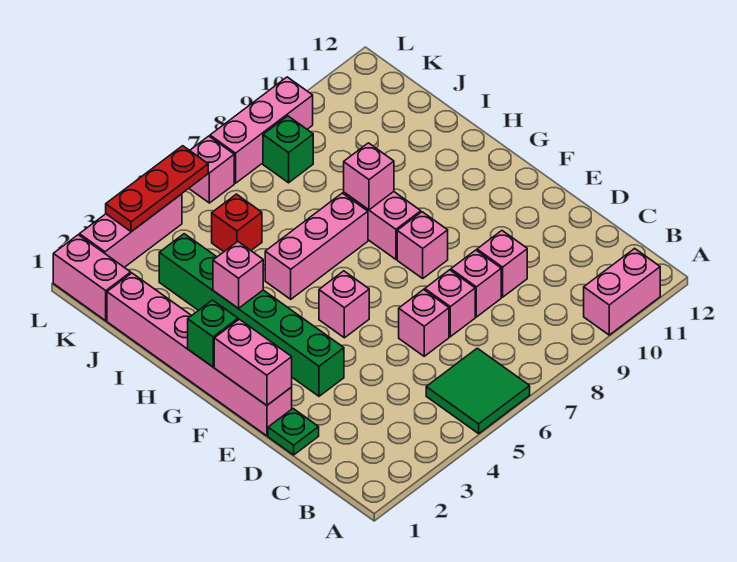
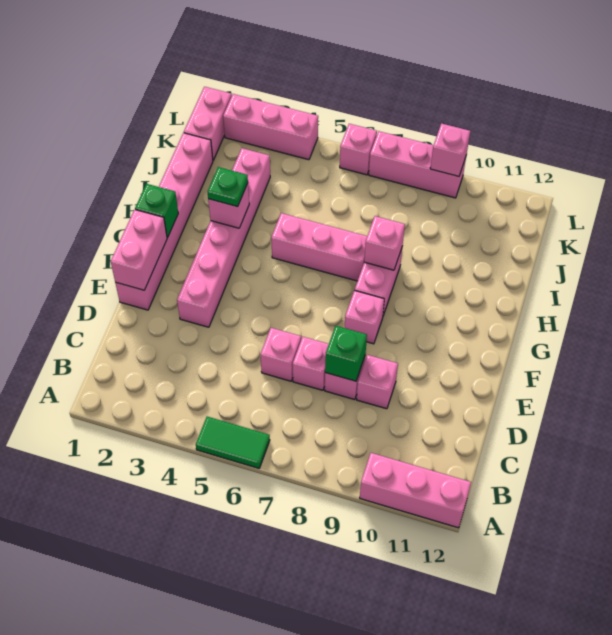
green 2x2 tile [426,348,530,434] -> green 1x2 tile [196,417,270,468]
pink 1x2 brick [584,248,660,335] -> pink 1x3 brick [360,453,471,528]
green 1x1 plate [268,409,319,455] -> green 1x1 plate moved to [207,167,248,207]
green 1x6 brick [159,234,344,396] -> pink 1x6 brick [177,148,270,327]
pink 1x1 brick [319,271,369,338] -> pink 1x1 brick moved to [430,123,470,176]
red 1x1 brick [212,194,262,252] -> none
green 1x1 brick [263,116,313,183] -> green 1x1 brick moved to [325,326,367,381]
red 1x3 plate [106,146,208,232] -> none

